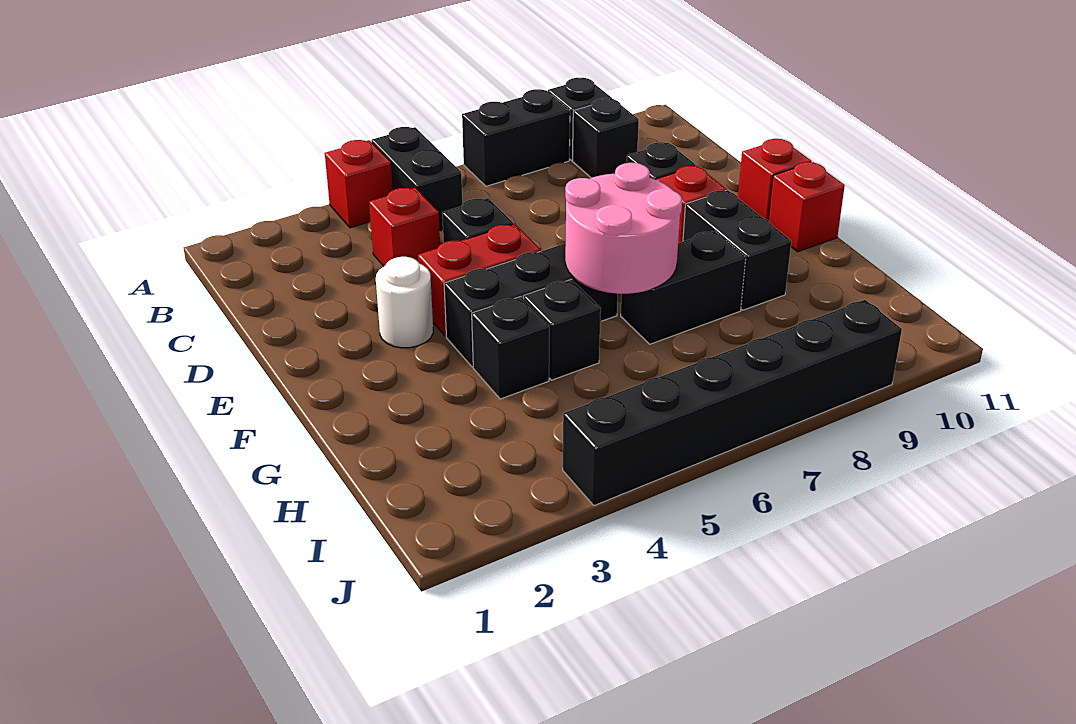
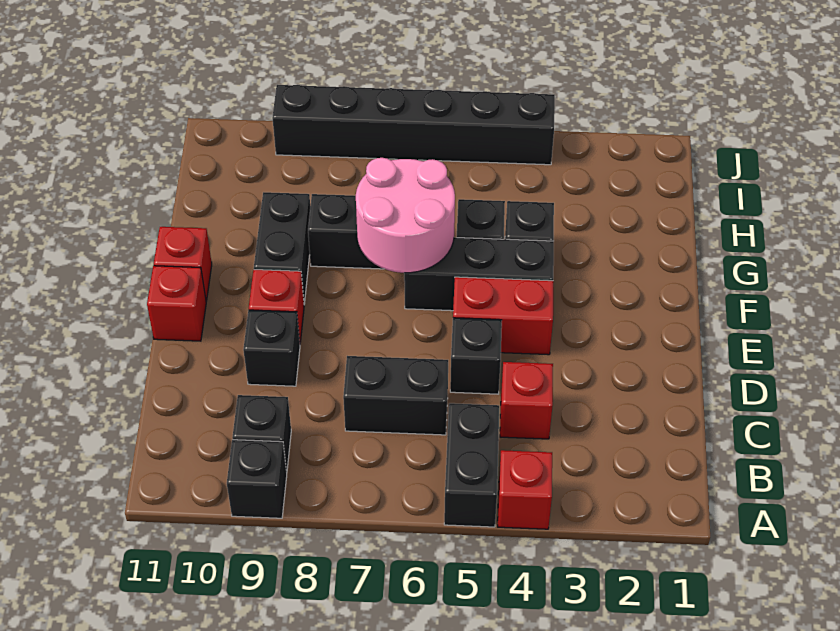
black 1x2 brick [462,89,570,186] -> black 1x2 brick moved to [343,356,448,435]
white 1x1 round brick [376,257,433,348] -> none

